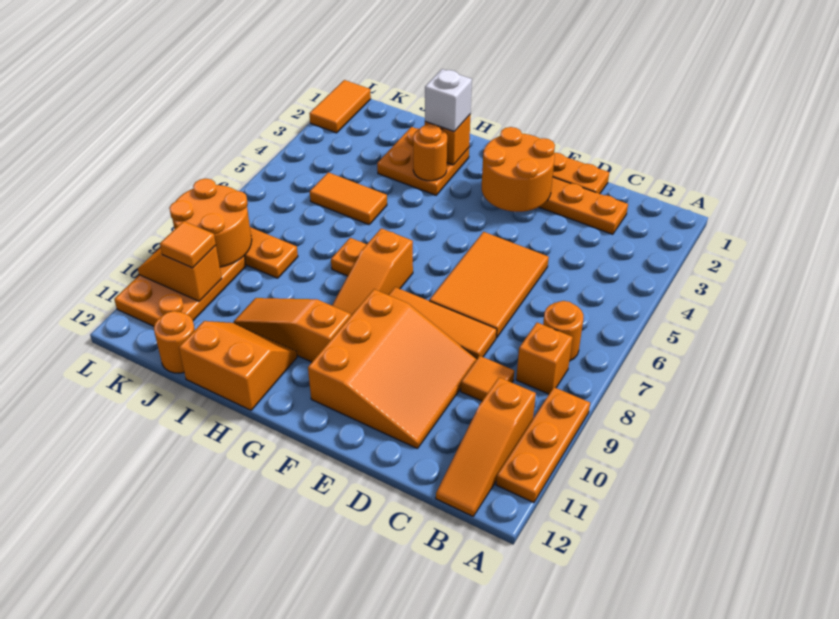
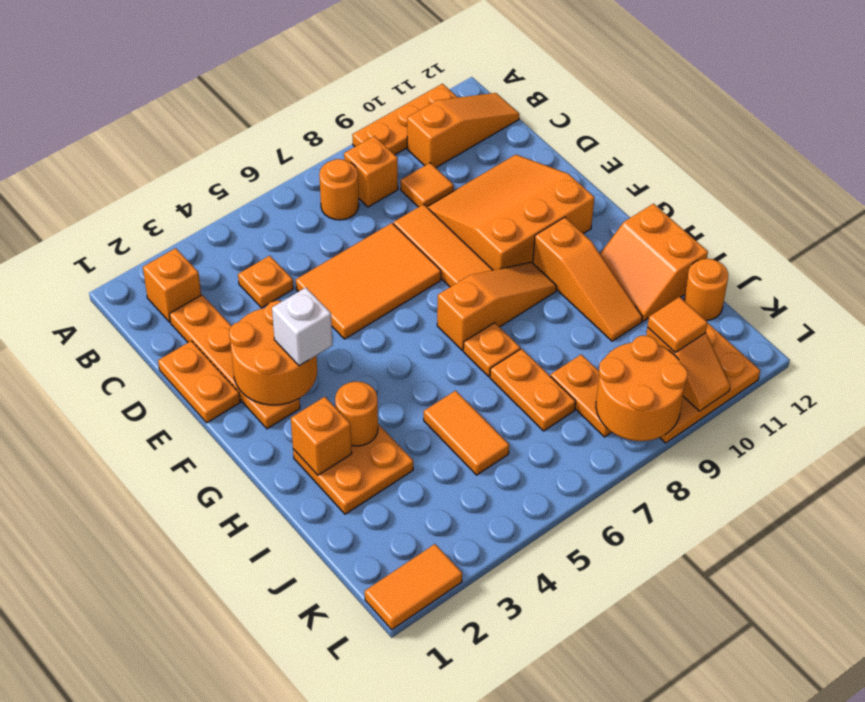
none -> orange 1x1 brick [143,248,201,322]
none -> orange 1x1 plate [238,256,293,308]
white 1x1 brick [425,69,472,132] -> white 1x1 brick moved to [272,288,333,366]
none -> orange 1x2 plate [490,349,576,431]

